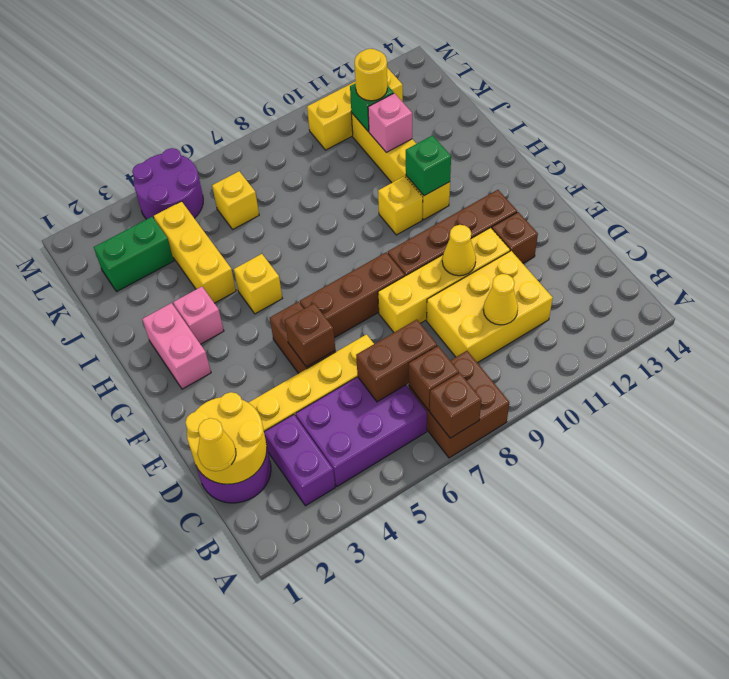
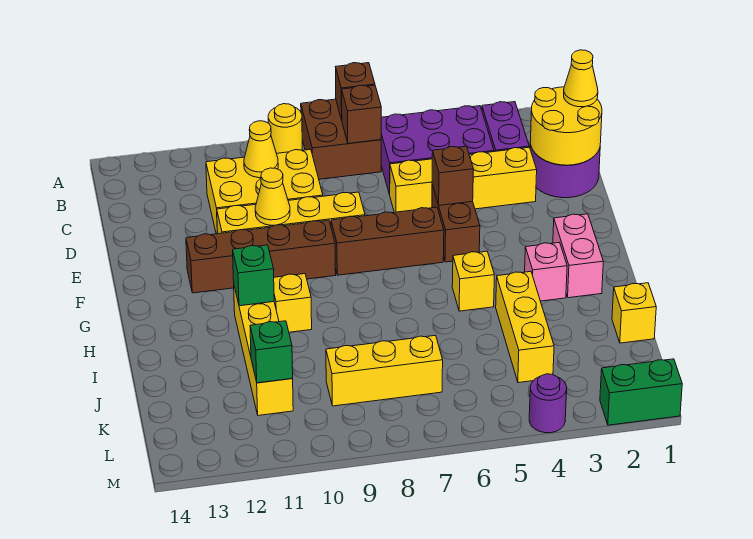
brown 1x2 brick [356,320,437,402] -> none
brown 1x1 brick [492,212,538,263] -> none
pink 1x1 brick [368,93,412,152] -> none
green 1x2 brick [94,217,174,292] -> green 1x2 brick moved to [600,359,682,425]
yellow 1x1 brick [212,171,259,229] -> yellow 1x1 brick moved to [612,283,656,343]
yellow 1x1 round brick [355,49,387,101] -> yellow 1x1 round brick moved to [268,104,302,153]
purple 2x2 round brick [132,148,203,220] -> purple 1x1 round brick [529,374,567,433]
yellow 1x3 brick [307,68,403,150] -> yellow 1x3 brick moved to [326,335,443,406]

